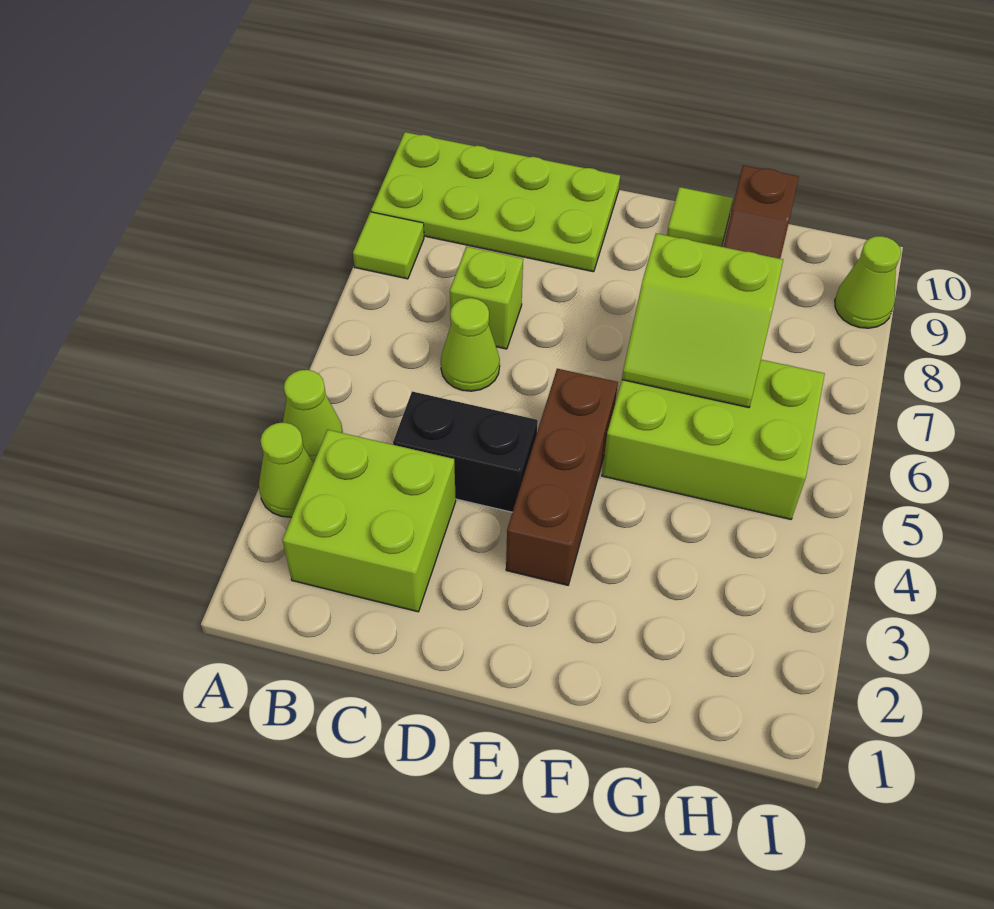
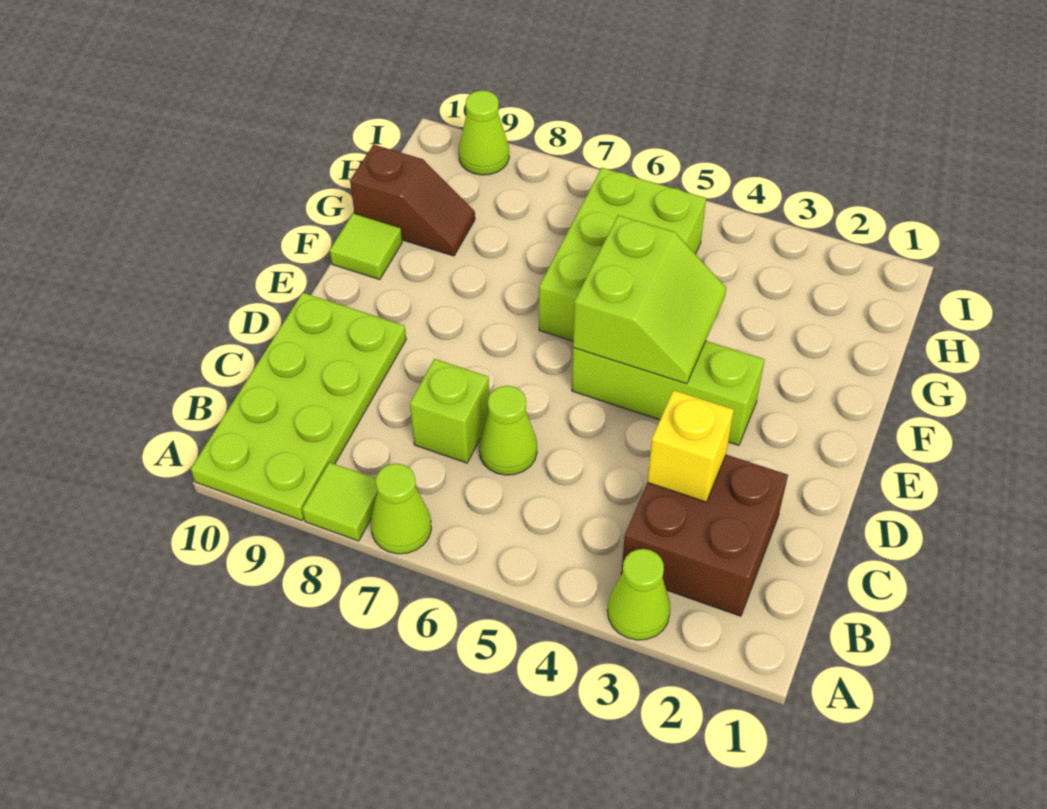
lime 1x1 cone [283,370,343,463] -> lime 1x1 cone moved to [371,464,431,554]
lime 2x2 brick [283,430,456,612] -> brown 2x2 brick [621,455,788,616]
none -> yellow 1x1 brick [647,390,734,502]
black 1x2 brick [393,391,538,512] -> none
brown 1x3 brick [506,369,618,585] -> lime 1x3 brick [572,341,765,445]
lime 2x2 slope [622,233,783,408] -> lime 2x2 slope moved to [573,215,726,384]

